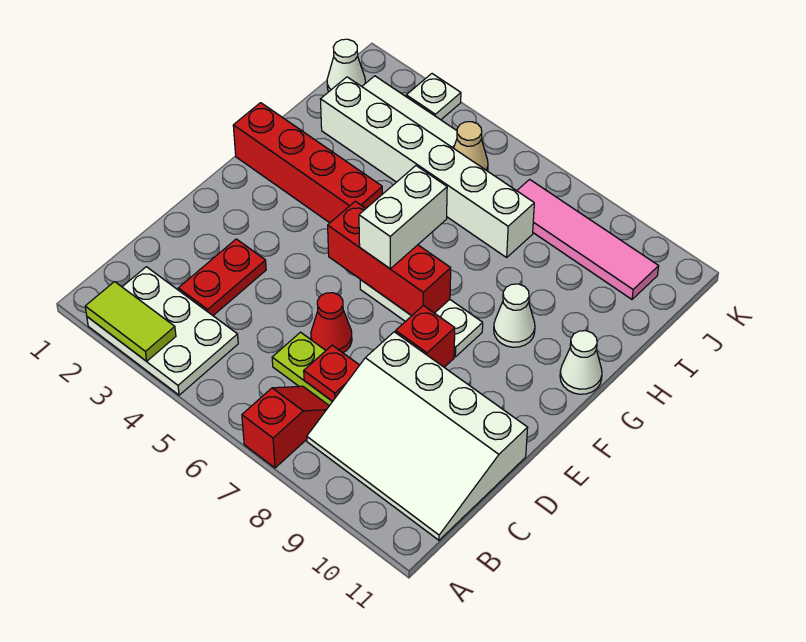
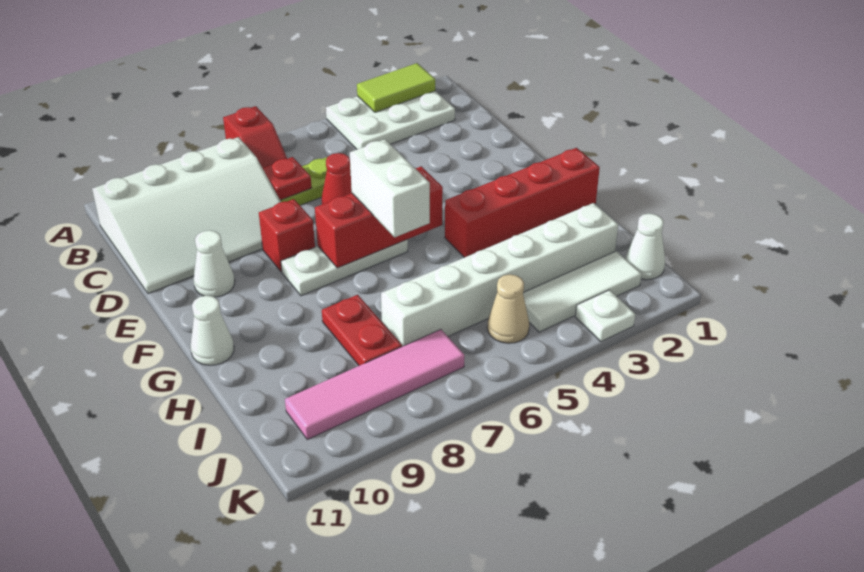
white 3x4 slope [307,332,528,540] -> white 3x4 slope turned to [92,137,281,294]
red 1x2 plate [178,239,266,315] -> red 1x2 plate moved to [322,295,402,366]
white 1x1 cone [494,284,535,347] -> white 1x1 cone moved to [194,230,235,297]

